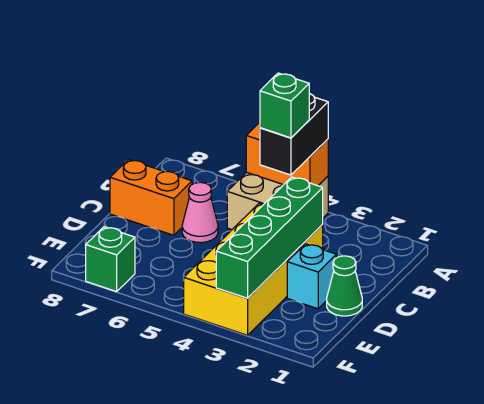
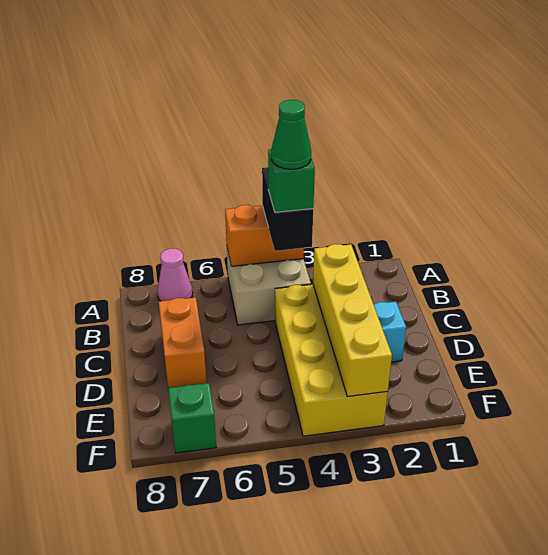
green 1x4 brick [216,177,323,298] -> yellow 1x4 brick [313,244,392,397]
pink 1x1 cone [182,182,218,243] -> pink 1x1 cone moved to [157,248,193,301]
orange 1x2 brick [110,160,192,235] -> orange 1x2 brick turned to [159,297,207,388]
green 1x1 cone [327,256,362,316] -> green 1x1 cone moved to [271,100,311,169]

